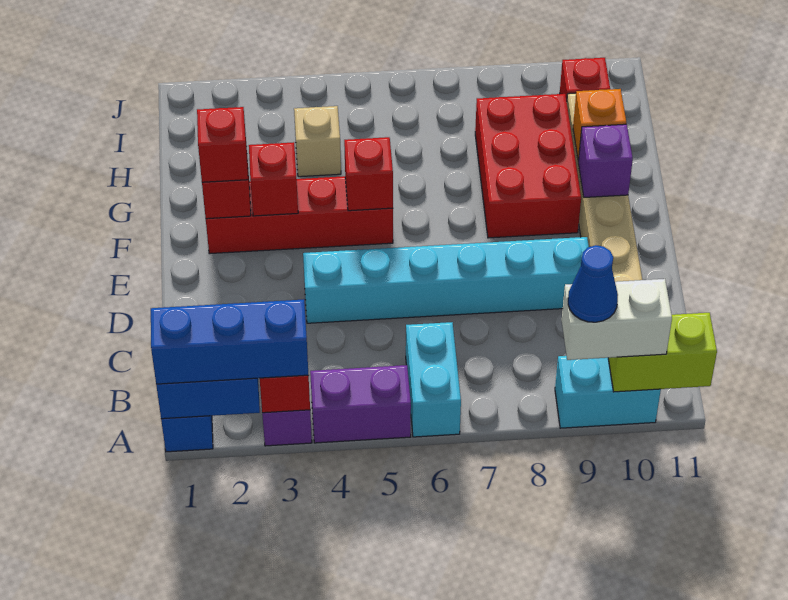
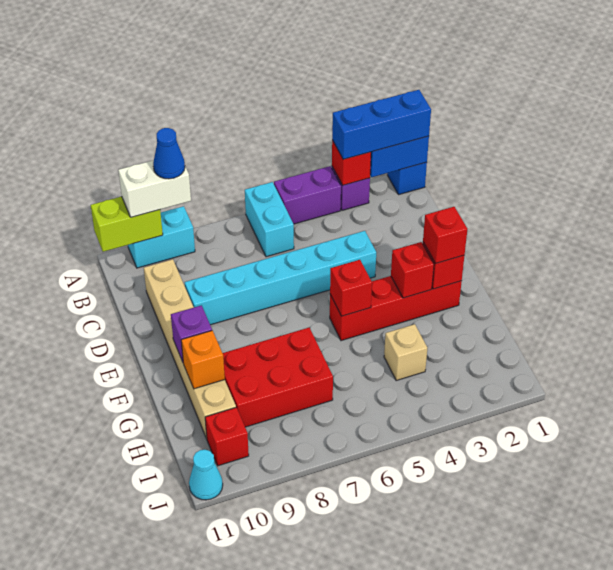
red 2x3 brick [475,94,581,238] -> red 2x3 brick turned to [223,328,333,427]
none -> cyan 1x1 cone [189,450,223,500]

